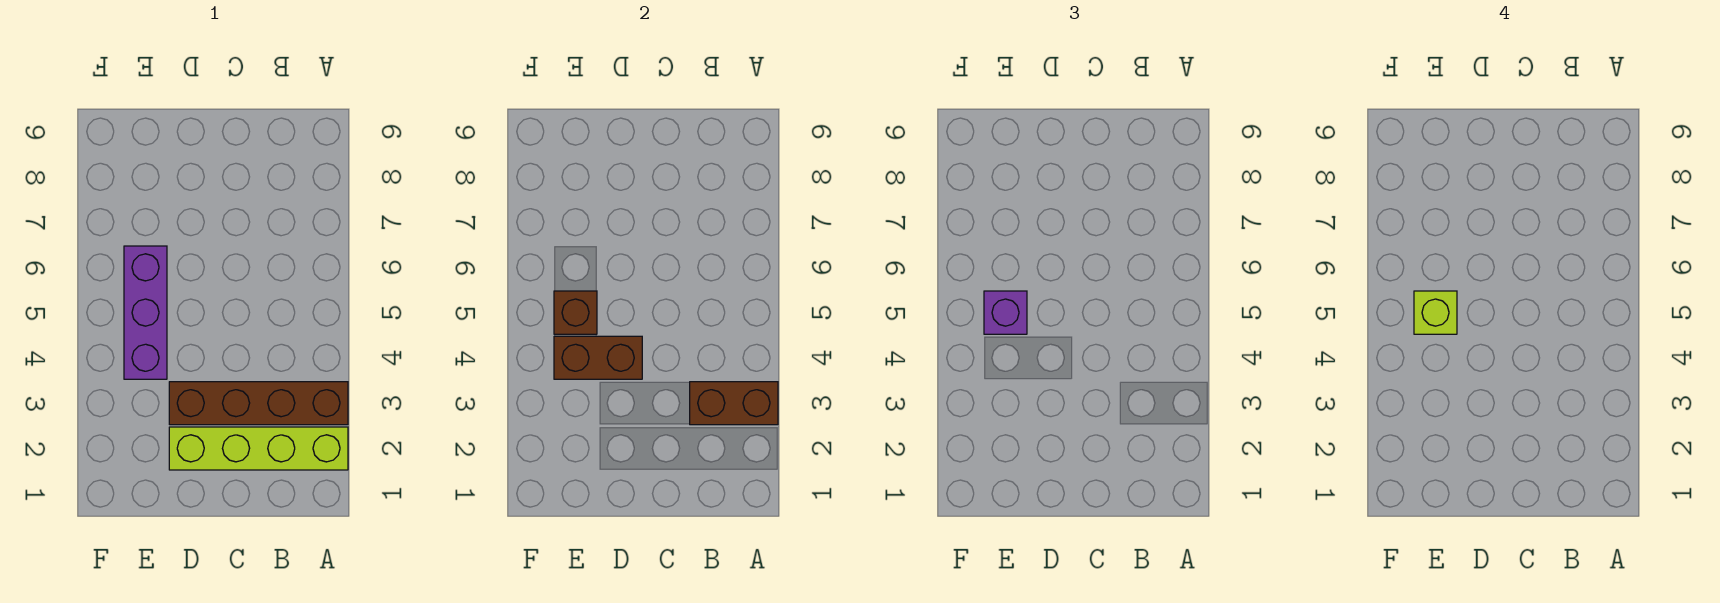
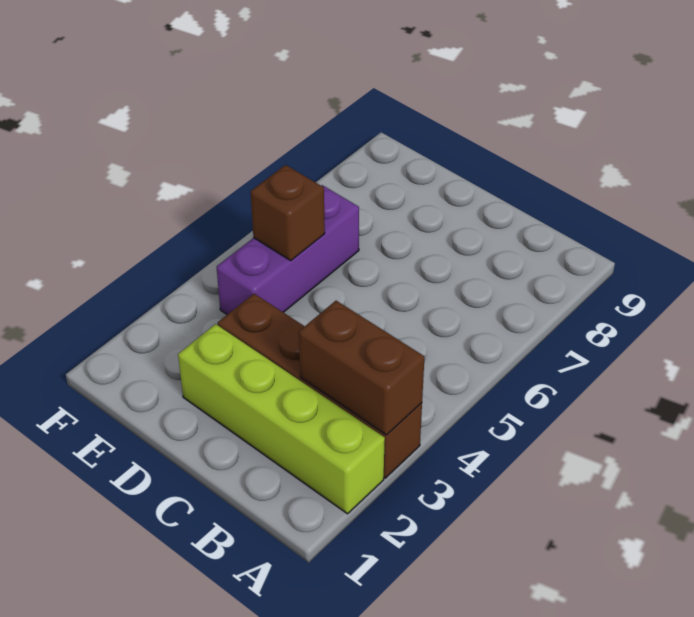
brown 1x2 brick [554,336,642,379] -> none
purple 1x1 brick [984,291,1027,334] -> none
lime 1x1 brick [1414,291,1457,334] -> none

